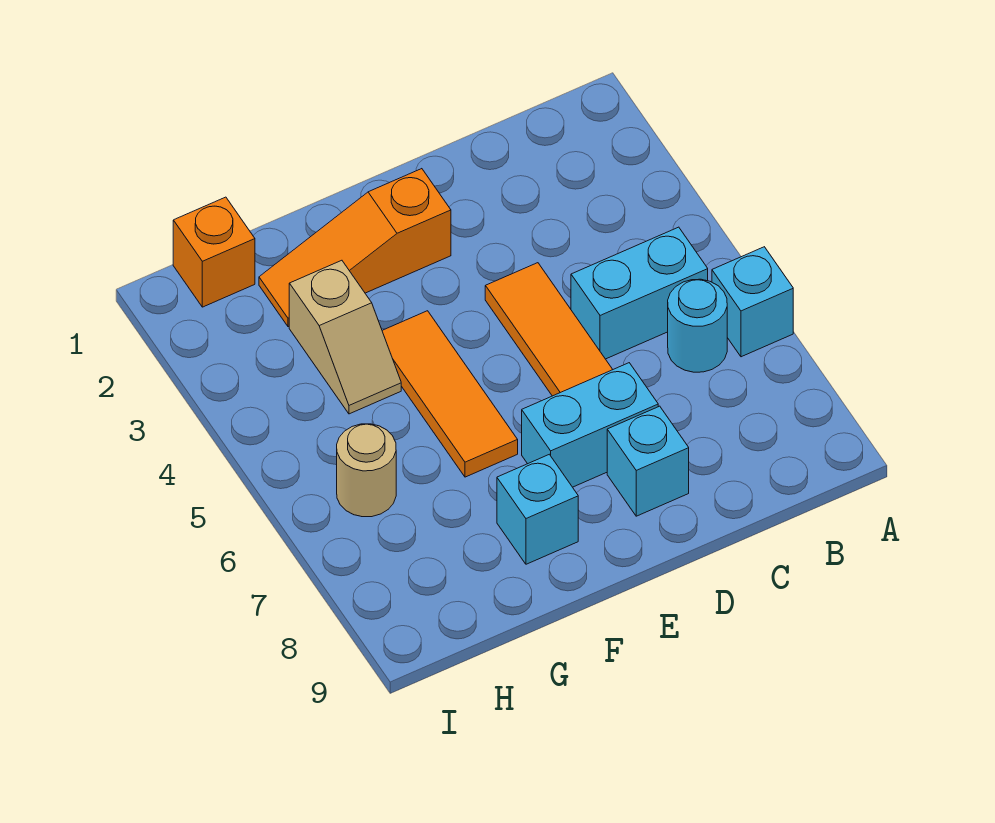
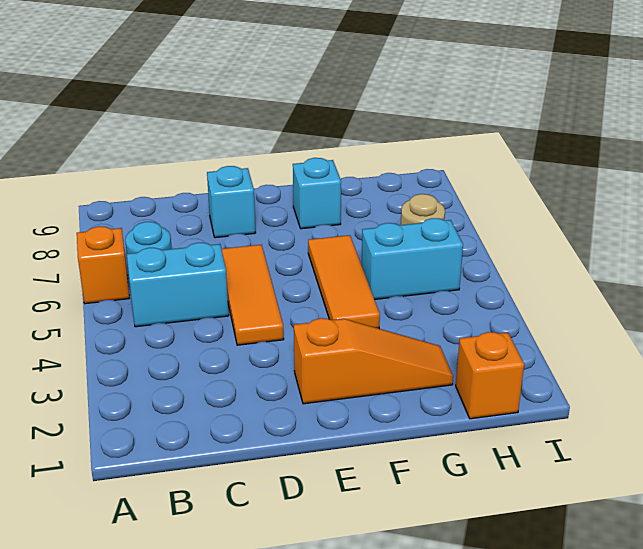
cyan 1x1 brick [712,247,793,357] -> orange 1x1 brick [77,226,129,304]
cyan 1x2 brick [522,363,658,487] -> cyan 1x2 brick moved to [362,218,463,299]
tan 1x2 slope [289,260,401,414] -> none

